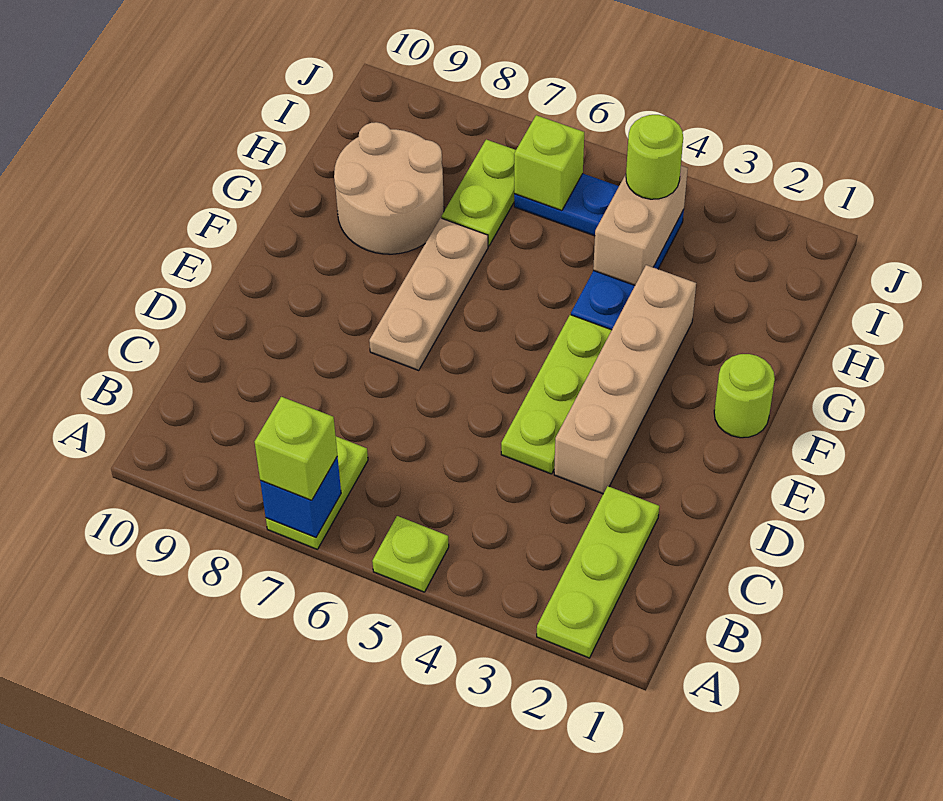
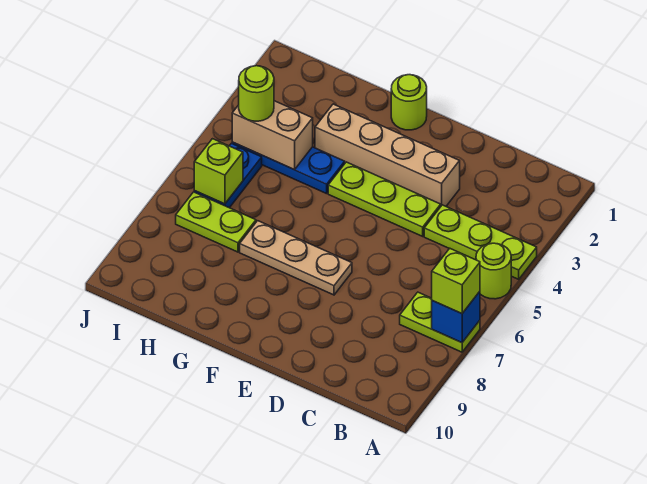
lime 1x3 plate [537,486,659,658] -> lime 1x3 plate moved to [424,205,537,279]
lime 1x1 plate [372,516,449,592] -> lime 1x1 round brick [476,243,511,299]
tan 2x2 round brick [334,122,444,254] -> none

